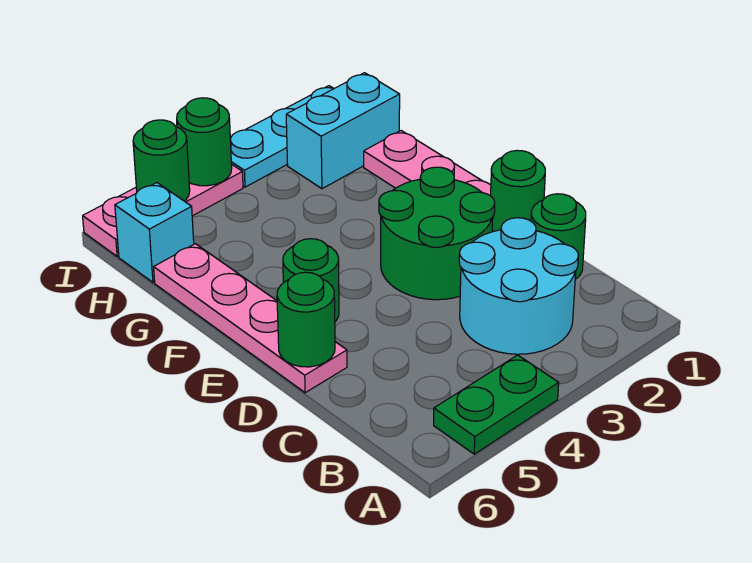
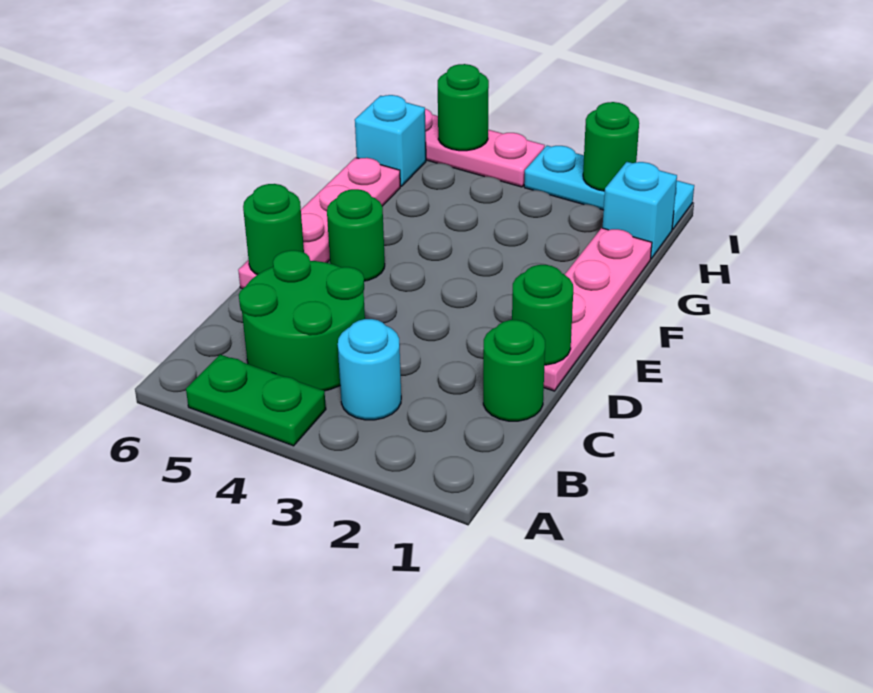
cyan 2x2 round brick [459,218,578,354] -> cyan 1x1 round brick [338,319,401,420]
green 2x2 round brick [379,167,495,300] -> green 2x2 round brick moved to [239,250,365,391]
cyan 1x2 brick [286,73,400,189] -> cyan 1x1 brick [603,162,677,259]
green 1x1 round brick [177,98,232,186] -> green 1x1 round brick moved to [583,102,639,191]

